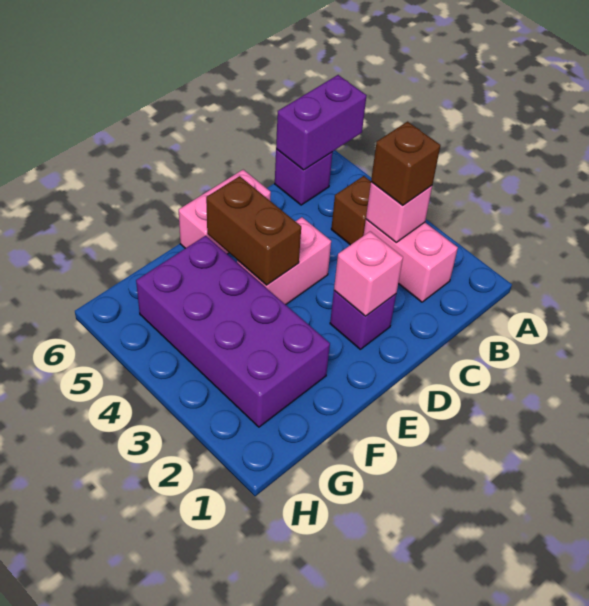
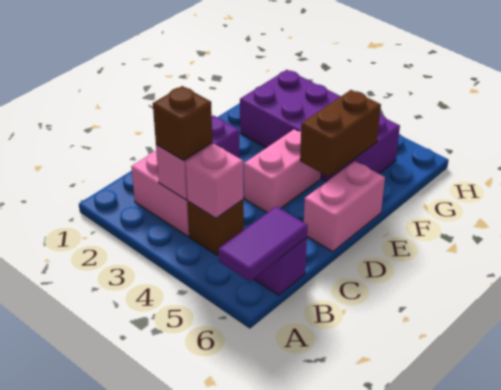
purple 1x2 brick [276,75,367,170] -> purple 1x2 tile [218,206,308,281]
pink 1x1 brick [334,231,403,316] -> pink 1x1 brick moved to [185,144,243,218]
brown 1x2 brick [206,176,301,285] -> brown 1x2 brick turned to [300,90,381,177]

